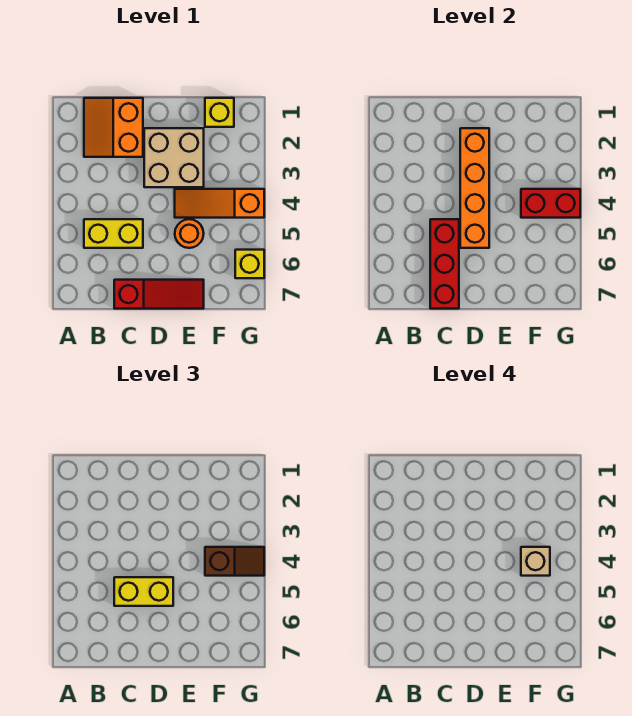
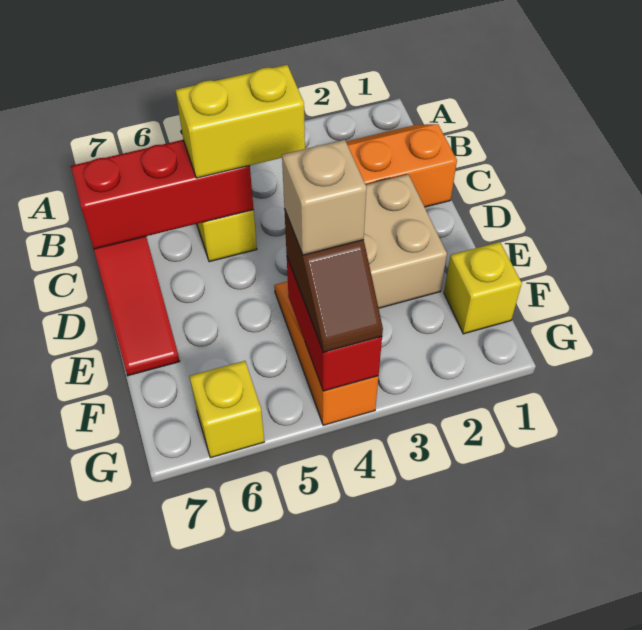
yellow 1x2 brick [114,577,173,606] -> yellow 1x2 brick turned to [175,65,305,178]
orange 1x4 brick [460,128,489,248] -> none
orange 1x1 round brick [175,219,204,248] -> none

